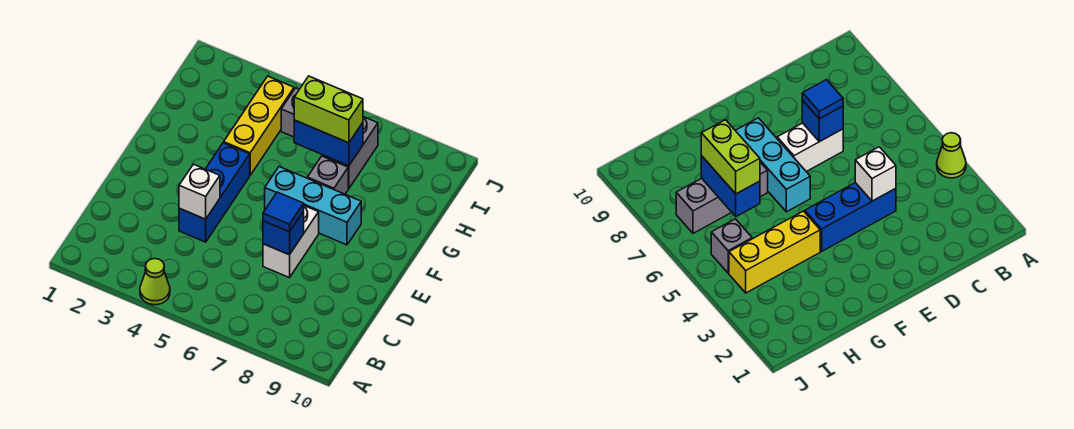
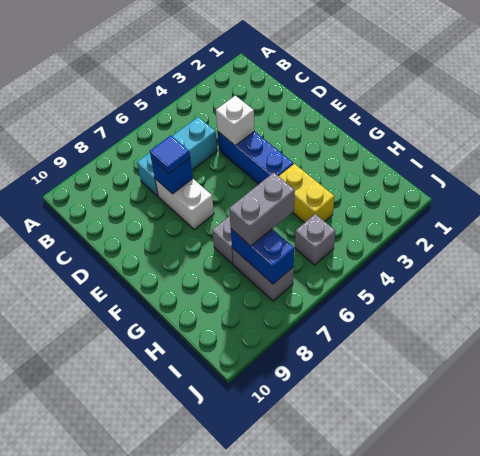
lime 1x1 cone [140,258,170,305] -> none
cyan 1x3 brick [265,167,361,245] -> cyan 1x3 brick moved to [137,117,217,196]
yellow 1x3 brick [224,76,294,175] -> yellow 1x2 brick [279,164,334,223]
blue 1x2 brick [294,120,363,166] -> blue 1x2 brick turned to [231,229,294,284]
lime 1x2 brick [294,76,363,143] -> grey 1x2 brick [229,173,295,246]

